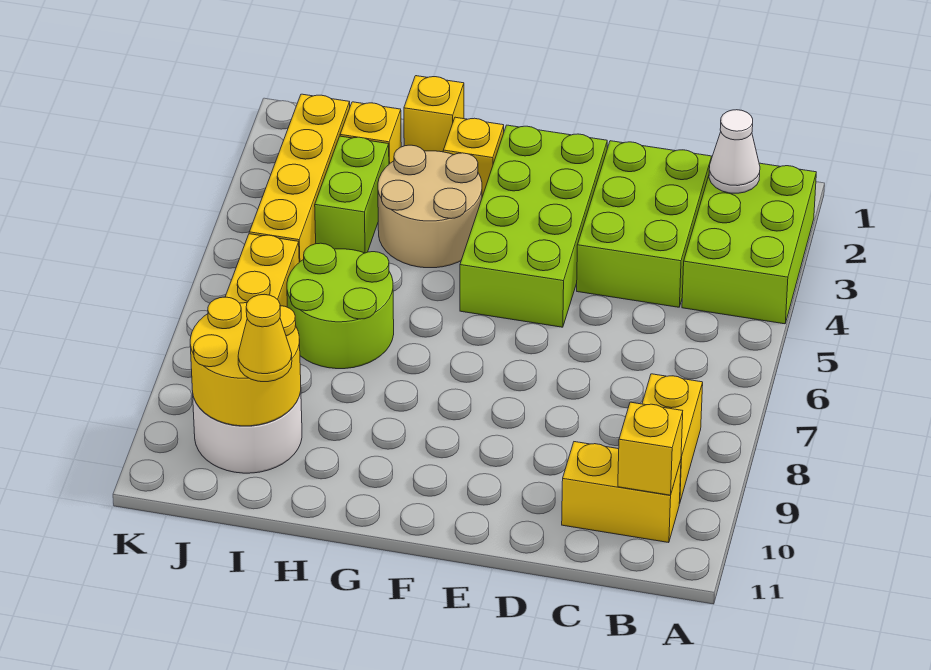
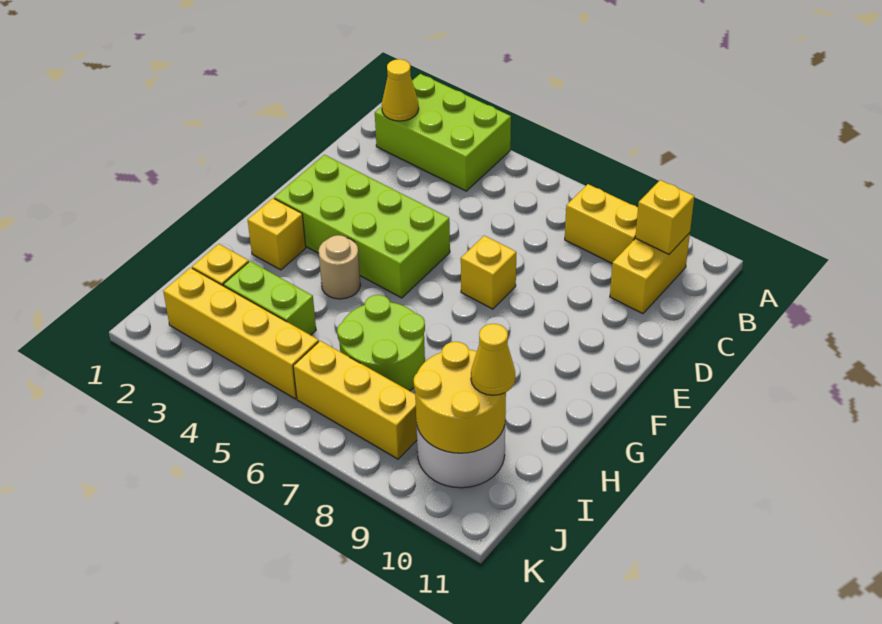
white 1x1 cone [709,110,760,193] -> yellow 1x1 cone [382,59,419,121]
lime 2x3 brick [577,141,712,307] -> none
tan 2x2 round brick [378,145,482,268] -> tan 1x1 round brick [319,235,360,299]
yellow 1x1 brick [404,76,464,152] -> yellow 1x1 brick moved to [461,236,516,309]

